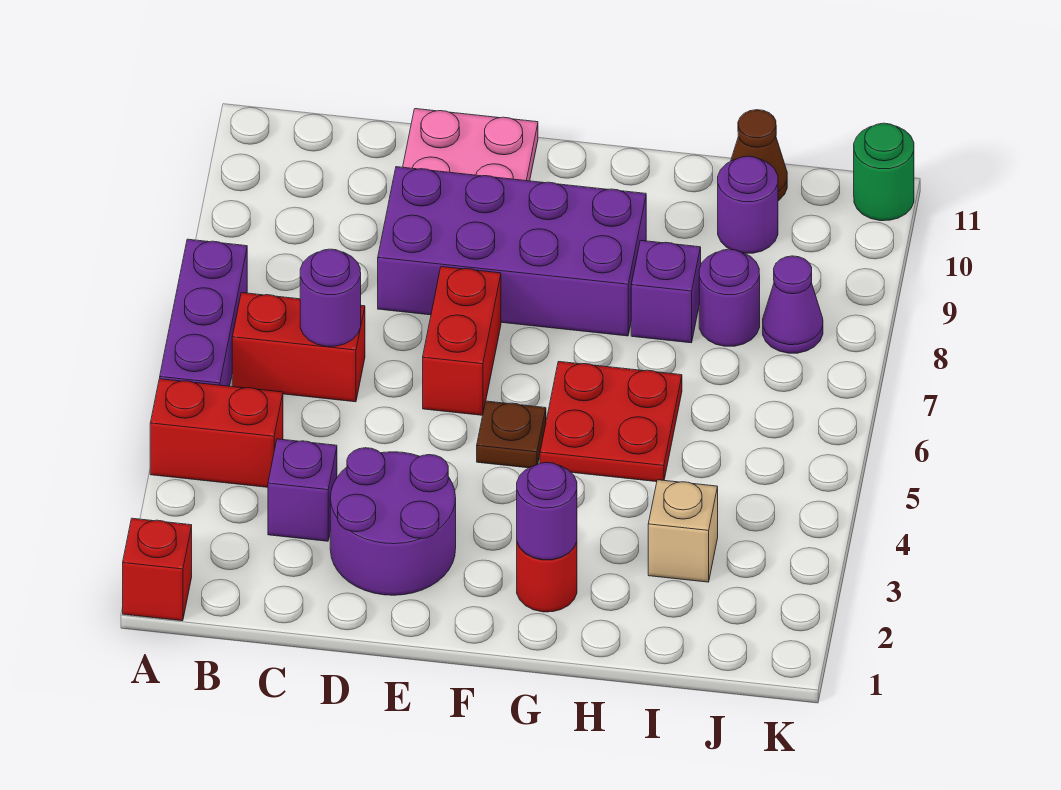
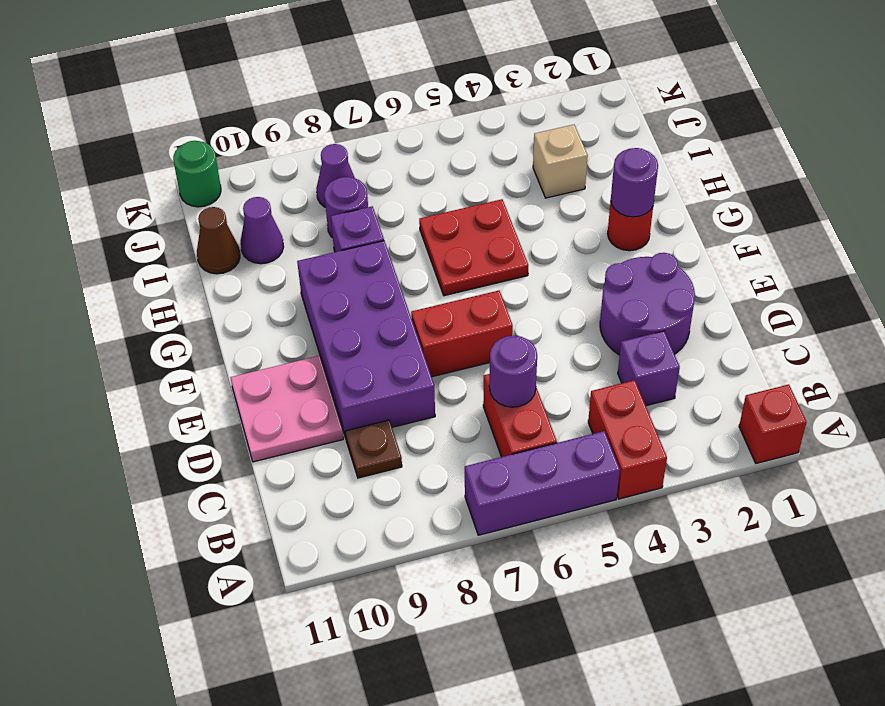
brown 1x1 plate [477,401,546,468] -> brown 1x1 plate moved to [345,420,402,478]
purple 1x1 round brick [718,156,778,253] -> purple 1x1 cone [241,197,284,264]

